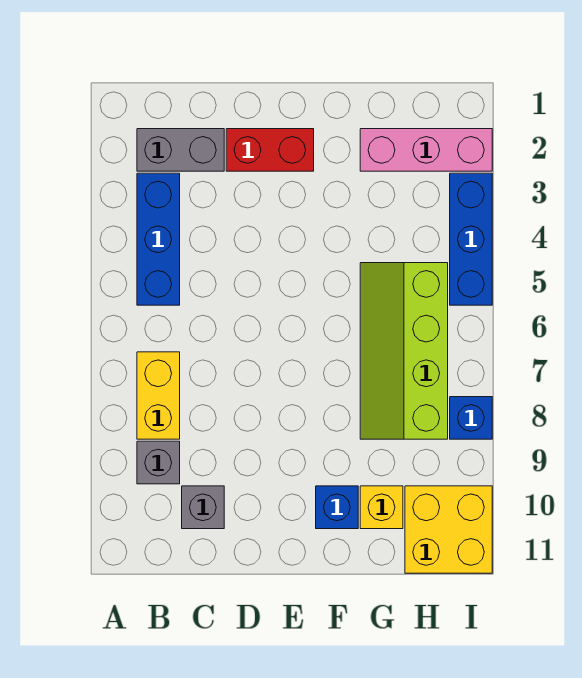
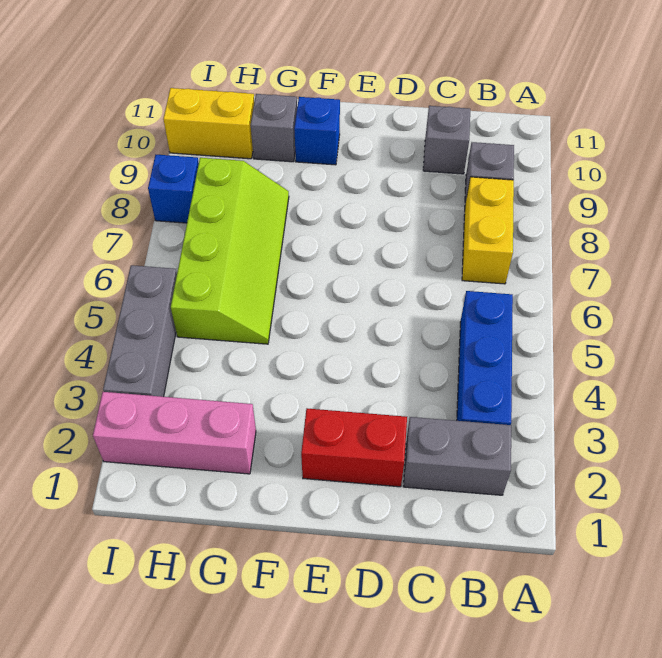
yellow 1x1 brick [360,486,403,529] -> grey 1x1 brick [251,94,297,162]
yellow 2x2 brick [405,486,492,573] -> yellow 1x2 brick [163,88,254,159]
blue 1x3 brick [450,173,492,305] -> grey 1x3 brick [103,265,177,397]

